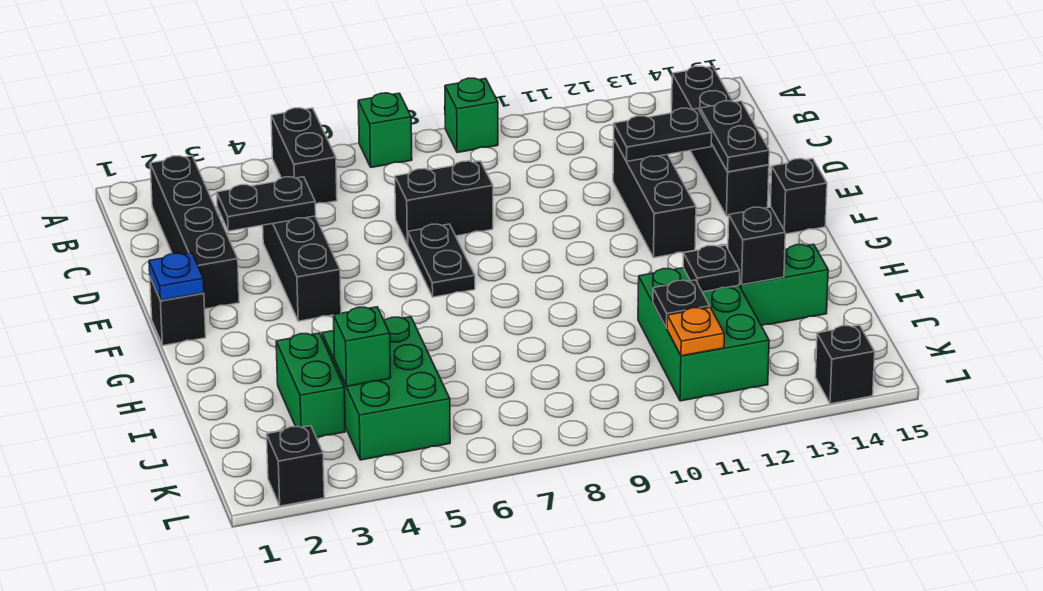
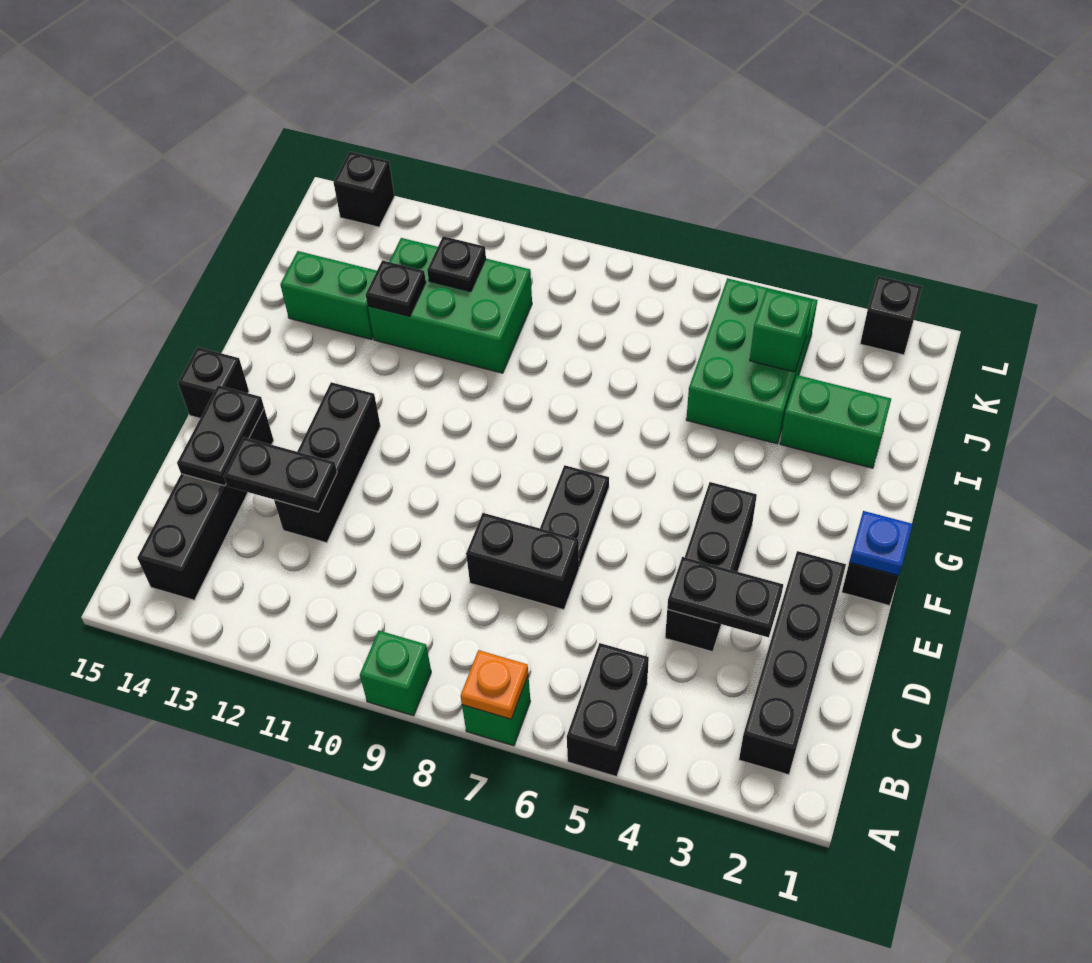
green 1x2 brick [276,333,345,437] -> green 1x2 brick turned to [780,375,891,468]
green 2x3 brick [638,268,769,401] -> green 2x3 brick turned to [368,238,532,373]
black 1x1 brick [728,207,785,285] -> none
orange 1x1 plate [667,307,724,356] -> orange 1x1 plate moved to [461,650,528,719]

